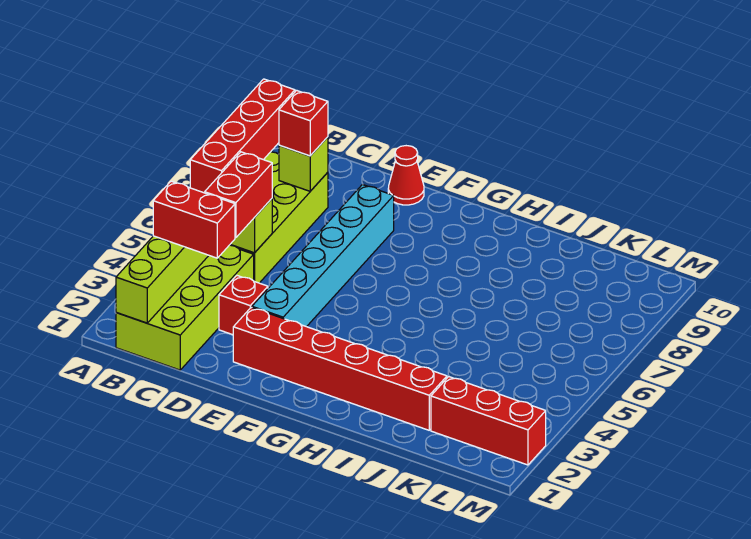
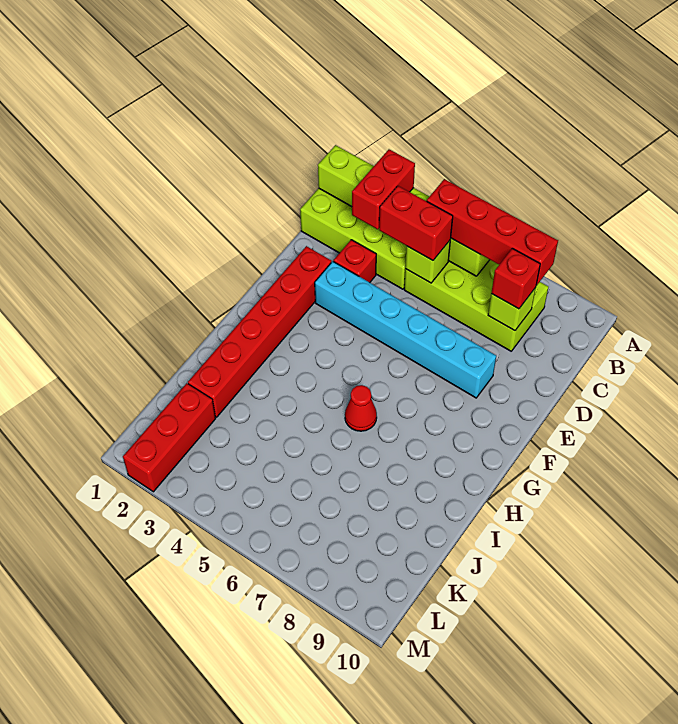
red 1x1 cone [388,146,424,205] -> red 1x1 cone moved to [345,385,377,431]

